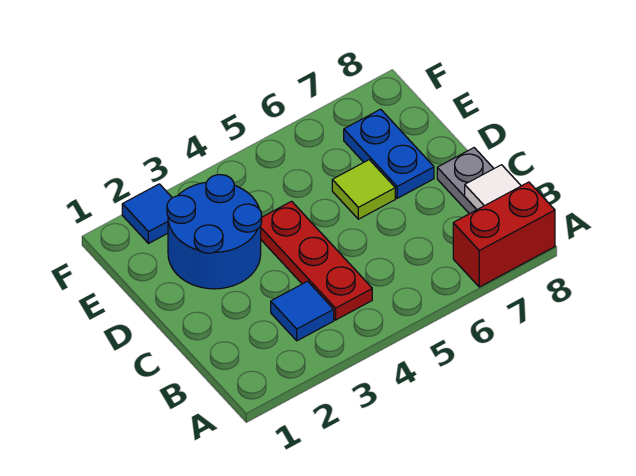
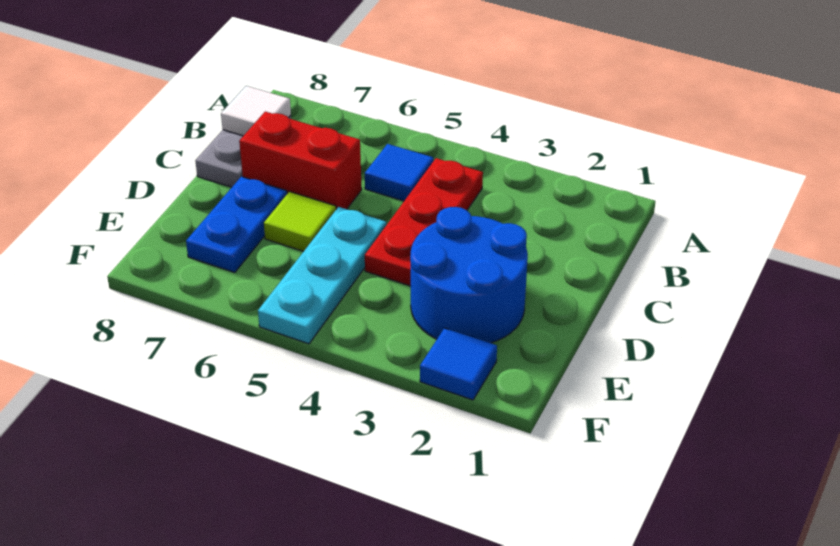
red 1x2 brick [453,182,555,287] -> red 1x2 brick moved to [239,112,362,209]
blue 1x1 tile [271,281,334,341] -> blue 1x1 tile moved to [365,144,433,201]
none -> cyan 1x3 plate [258,207,386,344]

